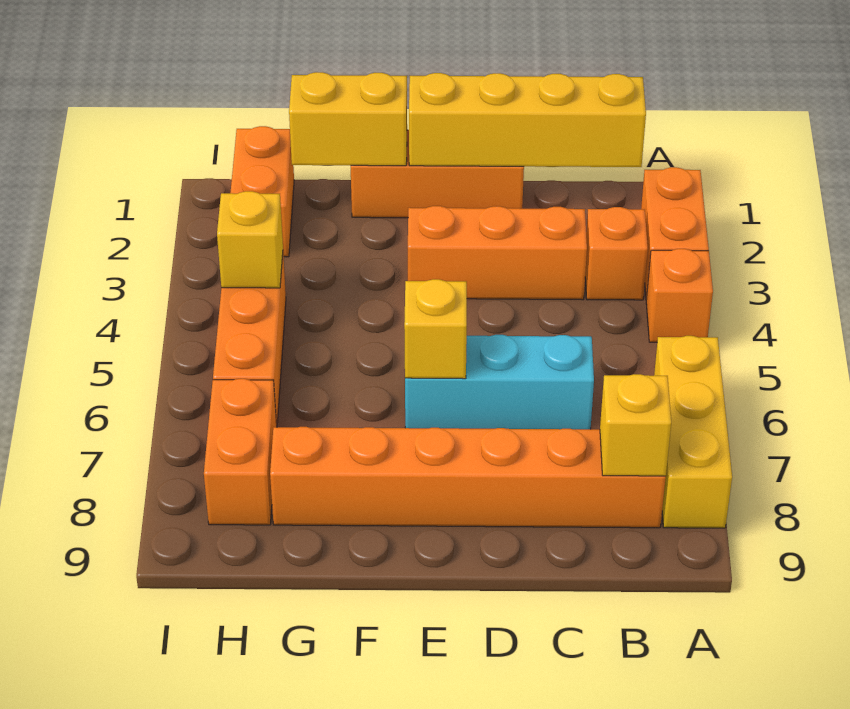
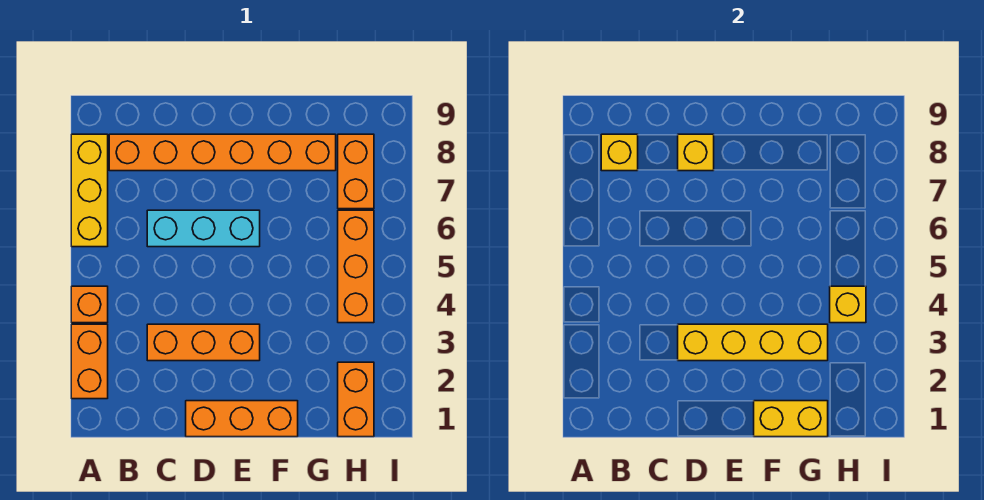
yellow 1x4 brick [409,73,646,167] -> yellow 1x4 brick moved to [678,324,828,361]
orange 1x1 brick [585,207,648,300] -> none
yellow 1x1 brick [404,279,467,379] -> yellow 1x1 brick moved to [678,134,714,171]

